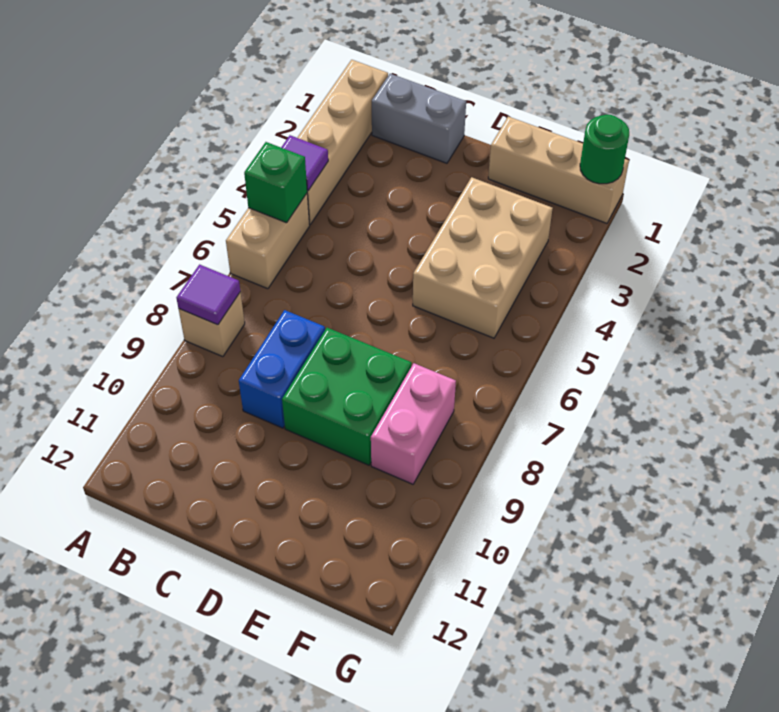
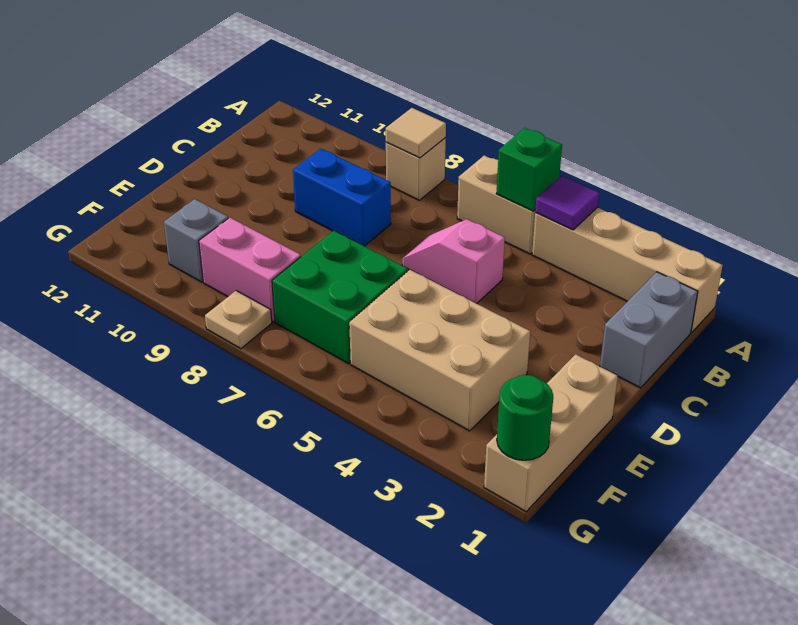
purple 1x1 tile [176,265,240,325] -> tan 1x1 tile [386,108,446,158]
none -> pink 1x2 slope [402,219,505,304]
green 2x2 brick [282,328,412,465] -> green 2x2 brick moved to [272,231,408,364]
none -> grey 1x1 brick [164,199,228,282]
none -> tan 1x1 plate [205,291,272,349]

